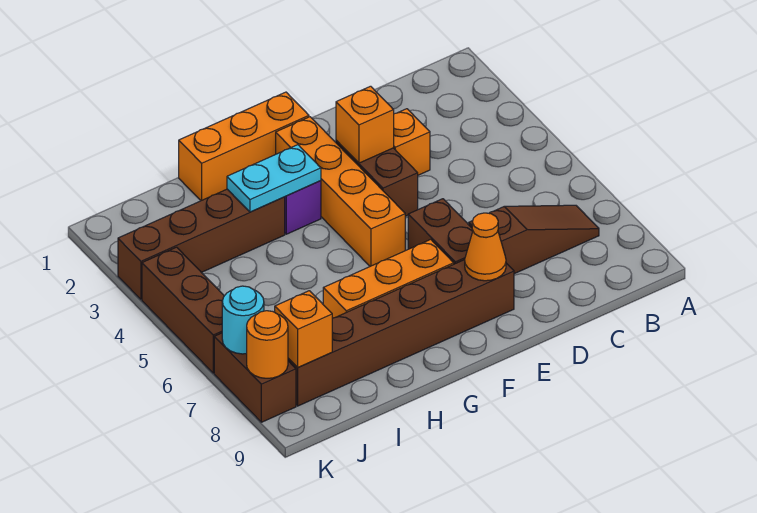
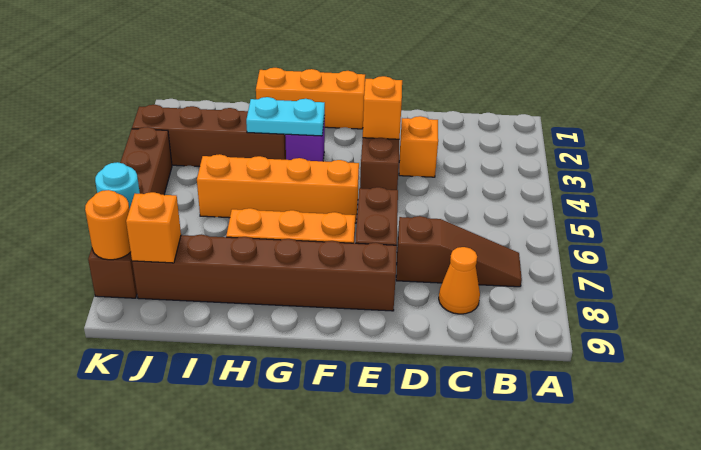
orange 1x1 cone [465,213,506,281] -> orange 1x1 cone moved to [439,247,480,314]
orange 1x4 brick [276,117,405,266] -> orange 1x4 brick turned to [197,154,359,223]

